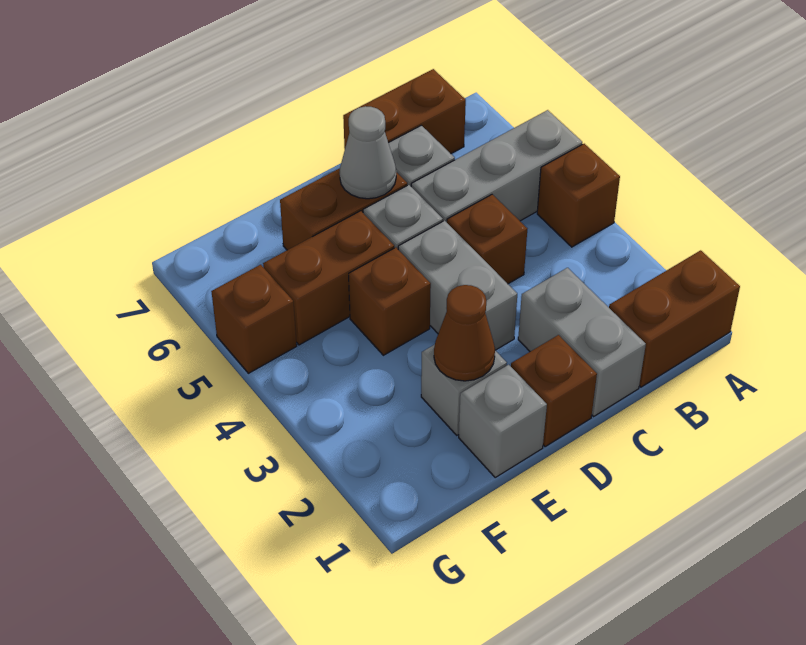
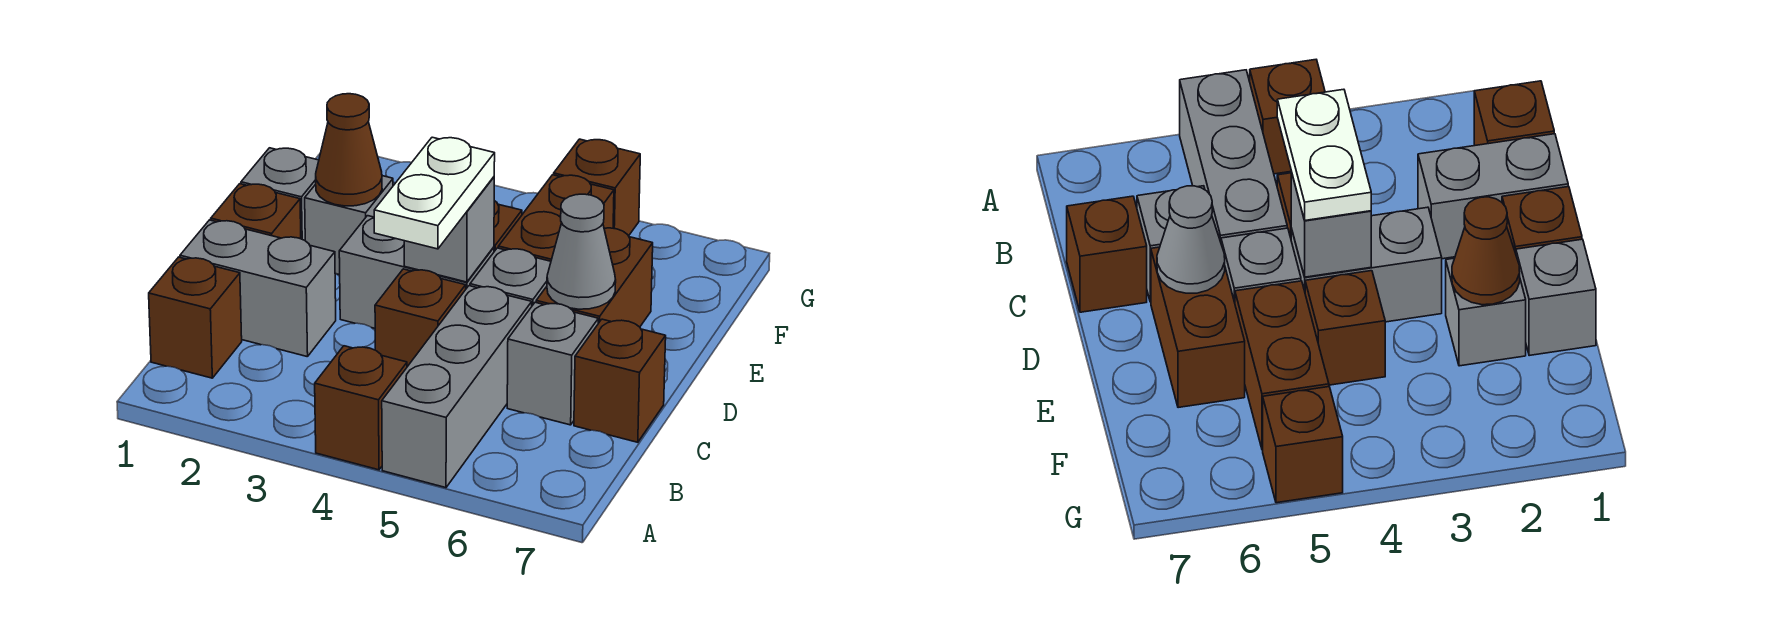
brown 1x2 brick [609,250,740,387] -> brown 1x1 brick [149,257,242,378]
brown 1x2 brick [343,69,466,154] -> brown 1x1 brick [574,319,666,442]
none -> white 1x2 plate [374,137,495,249]
none -> grey 1x1 brick [404,177,494,282]

